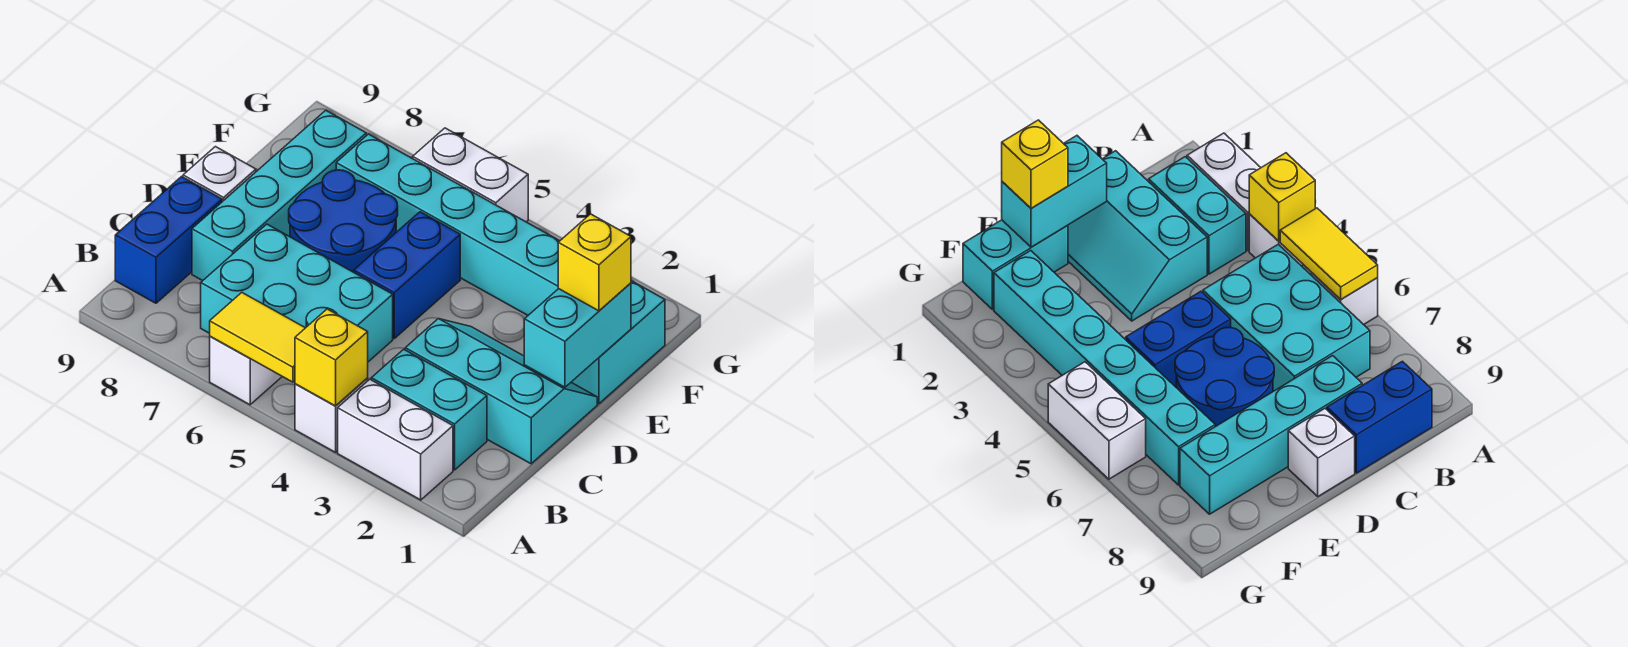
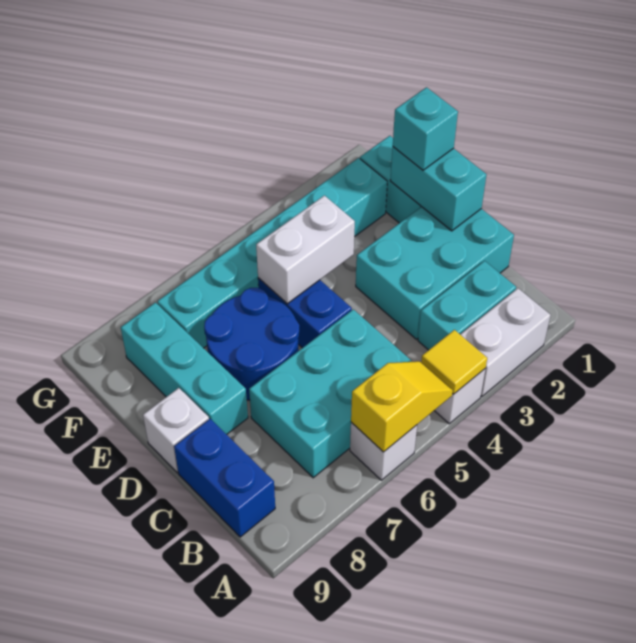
yellow 1x1 brick [295,309,368,406] -> yellow 1x1 tile [421,330,487,394]
yellow 1x2 tile [210,293,305,382] -> yellow 1x2 slope [351,361,453,452]
cyan 2x3 slope [405,319,597,464] -> cyan 2x3 brick [356,207,514,339]
cyan 1x4 brick [192,110,366,281] -> cyan 1x3 brick [121,303,248,434]
yellow 1x1 brick [558,214,631,311] -> cyan 1x1 brick [393,87,458,170]
white 1x2 brick [413,128,528,222] -> white 1x2 brick moved to [256,196,355,304]

